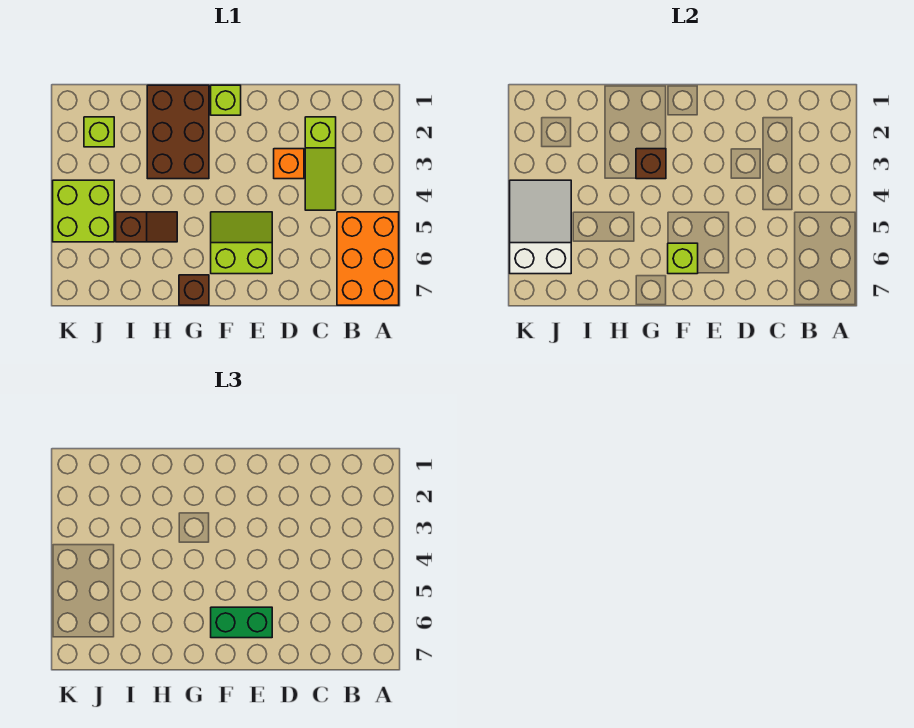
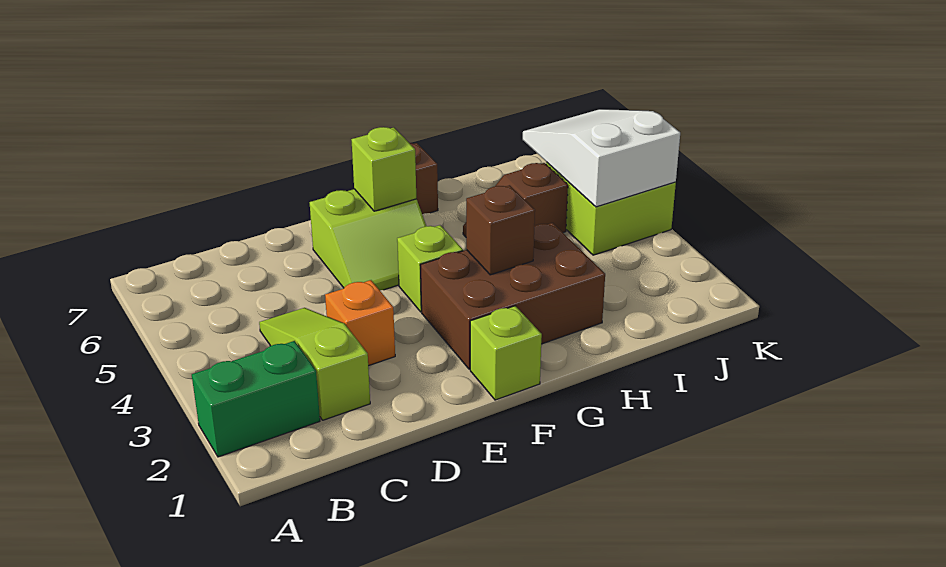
orange 2x3 brick [337,212,399,305] -> none
green 1x2 brick [211,607,272,638] -> green 1x2 brick moved to [192,341,320,457]
brown 2x3 brick [147,85,209,179] -> brown 2x3 brick turned to [420,223,605,369]
lime 1x1 brick [84,117,114,147] -> lime 1x1 brick moved to [397,225,463,312]
white 2x3 slope [510,180,571,274] -> white 2x3 slope turned to [523,109,680,207]

